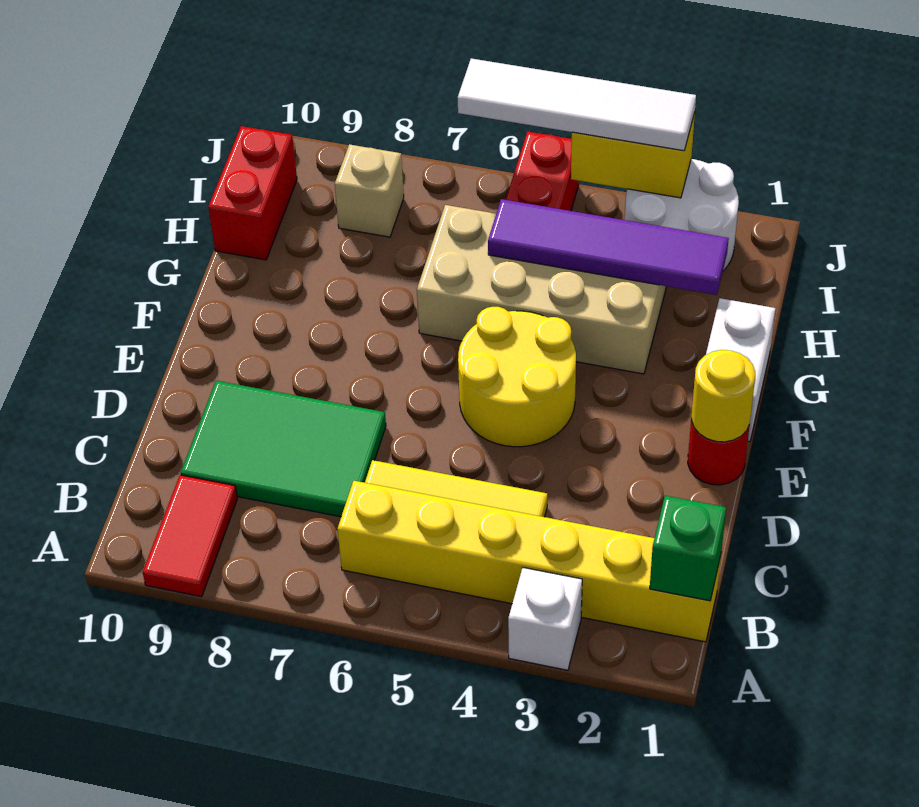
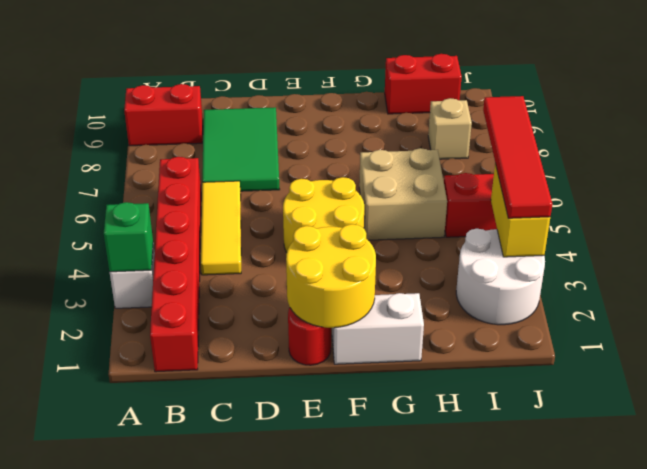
red 1x2 tile [143,475,237,597] -> red 1x2 brick [124,84,203,146]
yellow 1x6 brick [337,481,721,642] -> red 1x6 brick [150,157,201,372]
green 1x1 brick [650,496,726,601] -> green 1x1 brick moved to [104,202,153,272]
yellow 1x1 round brick [691,350,755,442] -> yellow 2x2 round brick [286,224,376,328]
tan 2x4 brick [417,205,666,374] -> tan 2x2 brick [359,148,447,240]
purple 1x4 tile [488,199,729,295] -> none
white 1x4 tile [458,59,696,151] -> red 1x4 tile [483,96,552,218]

